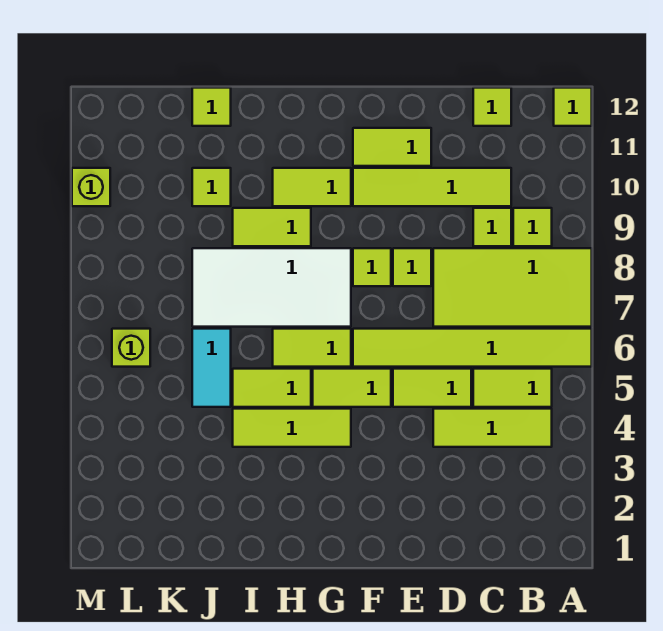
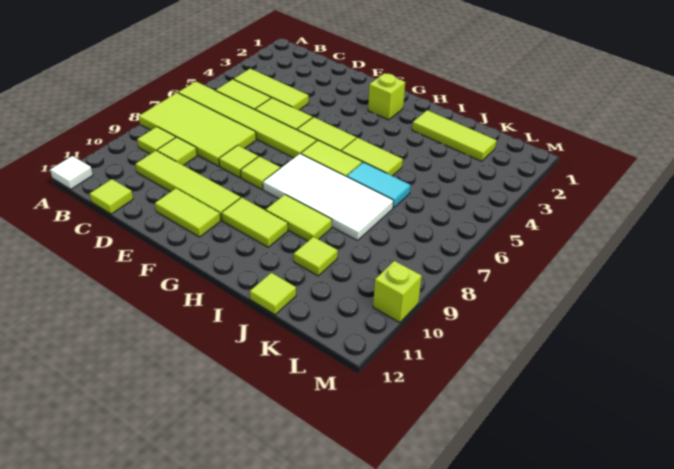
lime 1x1 tile [554,88,592,126] -> white 1x1 tile [50,156,93,189]
lime 1x3 tile [233,409,351,447] -> lime 1x3 tile moved to [412,110,497,161]
cyan 1x2 tile [192,329,231,407] -> cyan 1x2 tile turned to [347,162,411,208]
lime 1x1 brick [112,329,150,367] -> lime 1x1 brick moved to [368,73,405,120]

